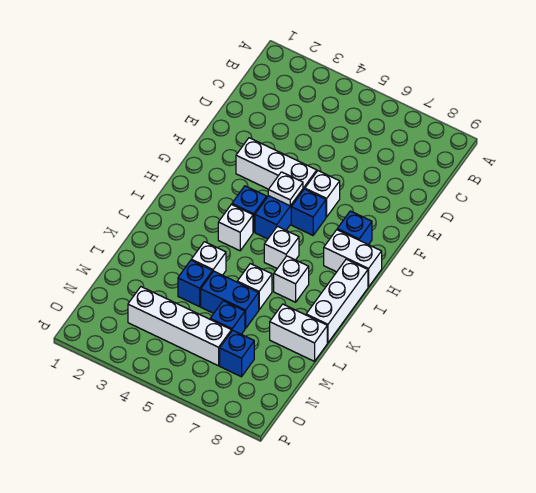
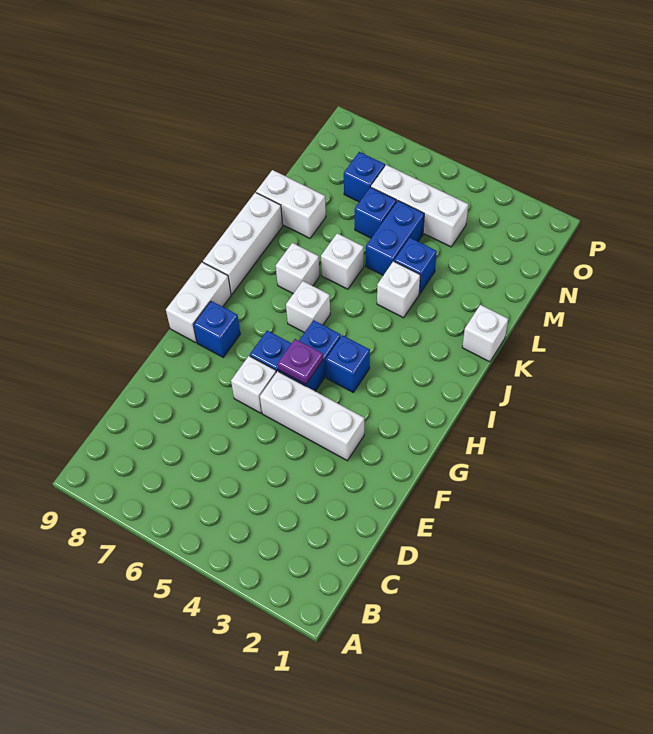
white 1x1 plate [268,172,303,206] -> purple 1x1 plate [278,339,323,384]
white 1x2 brick [324,230,382,287] -> white 1x2 brick turned to [166,262,231,343]
white 1x1 brick [218,204,253,251] -> white 1x1 brick moved to [462,305,508,362]
blue 1x2 brick [201,271,259,329] -> blue 1x2 brick turned to [366,201,424,275]
white 1x4 brick [128,287,231,366] -> white 1x3 brick [371,165,468,247]

